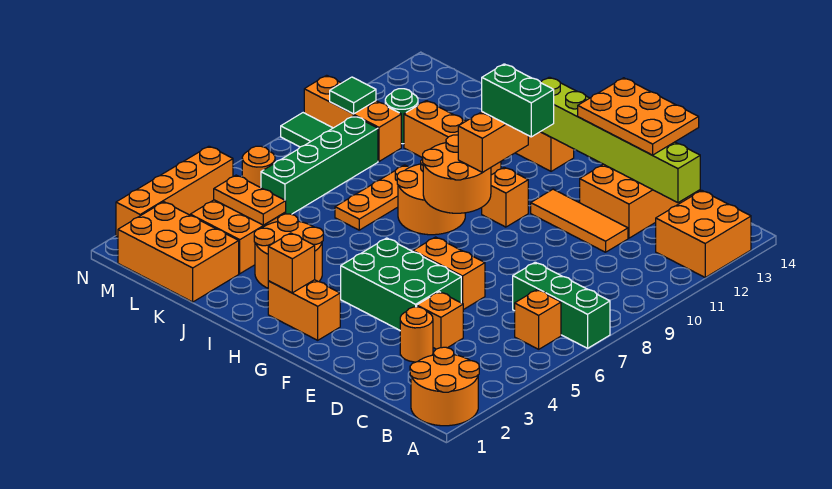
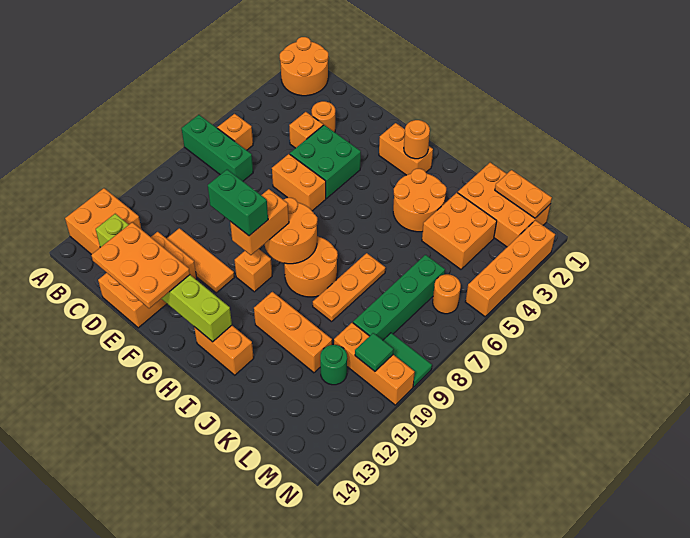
green 2x3 brick [341,238,461,330] -> green 2x2 brick [290,125,361,198]
orange 1x1 brick [268,233,315,293] -> orange 1x1 round brick [404,120,430,159]
orange 1x2 plate [214,175,286,225] -> orange 1x2 plate moved to [495,170,552,218]

